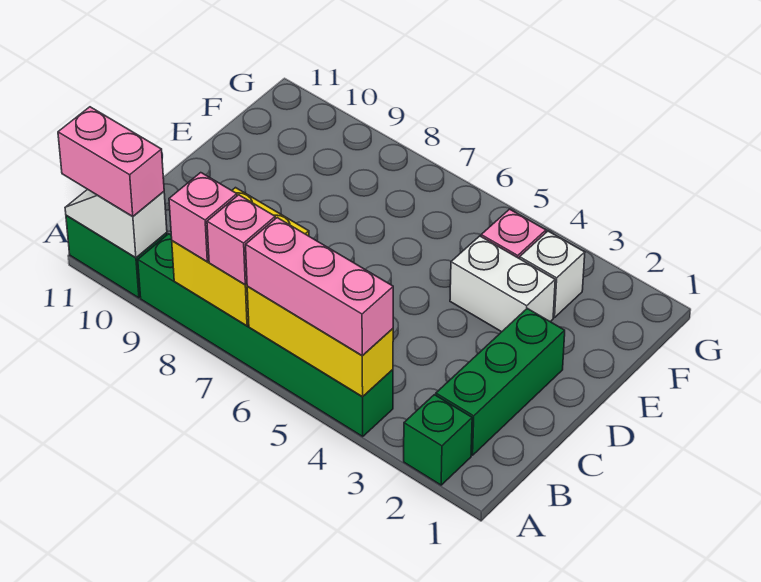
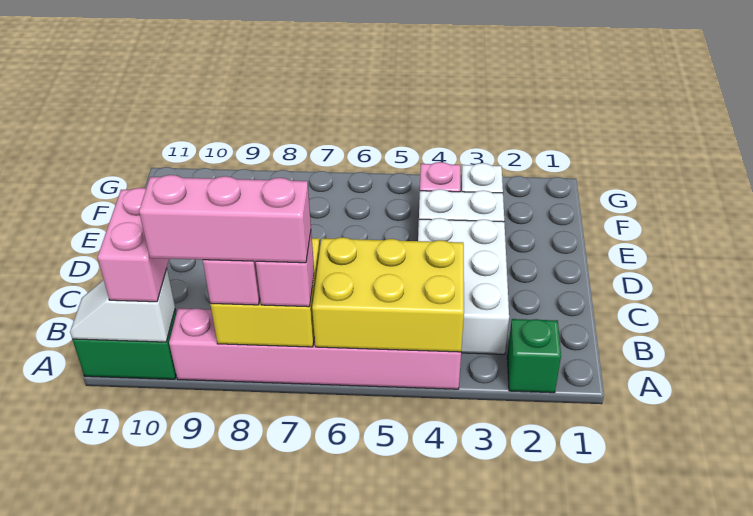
green 1x6 brick [138,234,393,436] -> pink 1x6 brick [169,308,461,389]
yellow 1x3 brick [247,286,393,397] -> yellow 2x3 brick [312,237,464,352]
pink 1x3 brick [246,218,393,356] -> pink 1x3 brick moved to [139,175,311,263]
pink 1x2 brick [58,107,164,217] -> pink 1x2 brick turned to [98,188,169,302]
green 1x3 brick [436,308,565,455] -> none
none -> white 2x3 brick [418,218,509,354]

